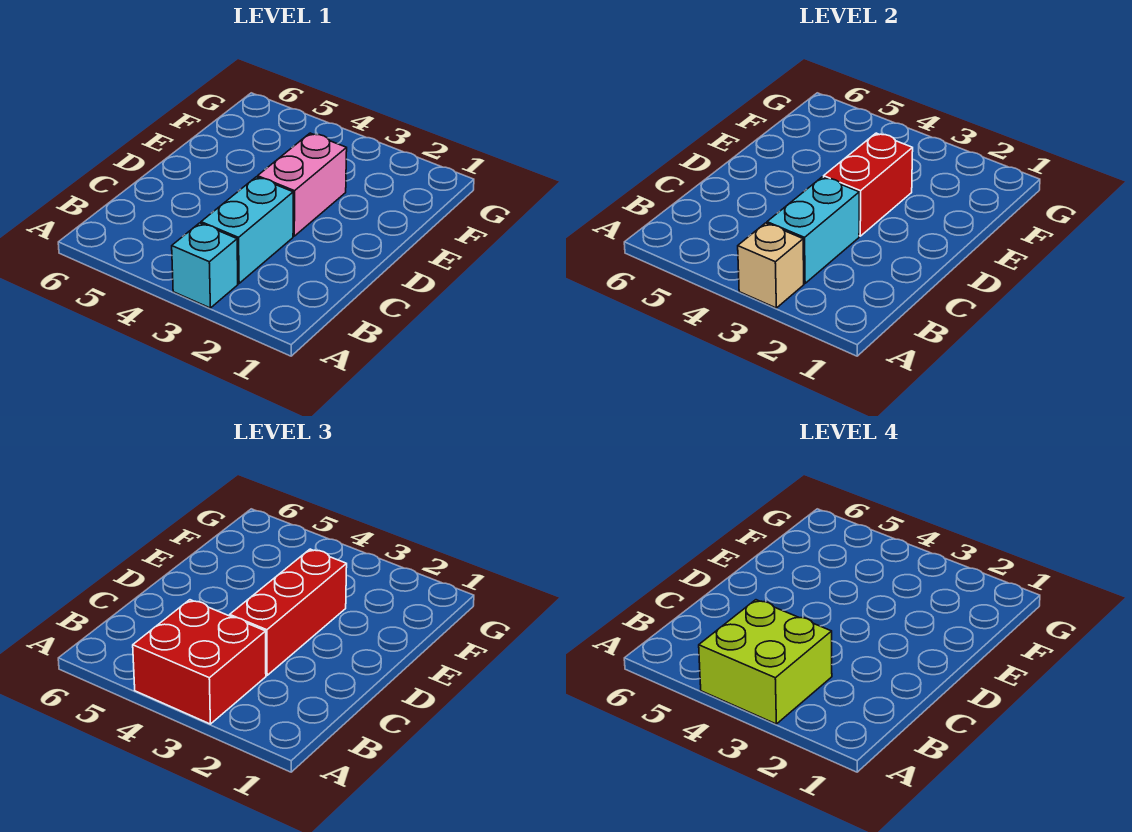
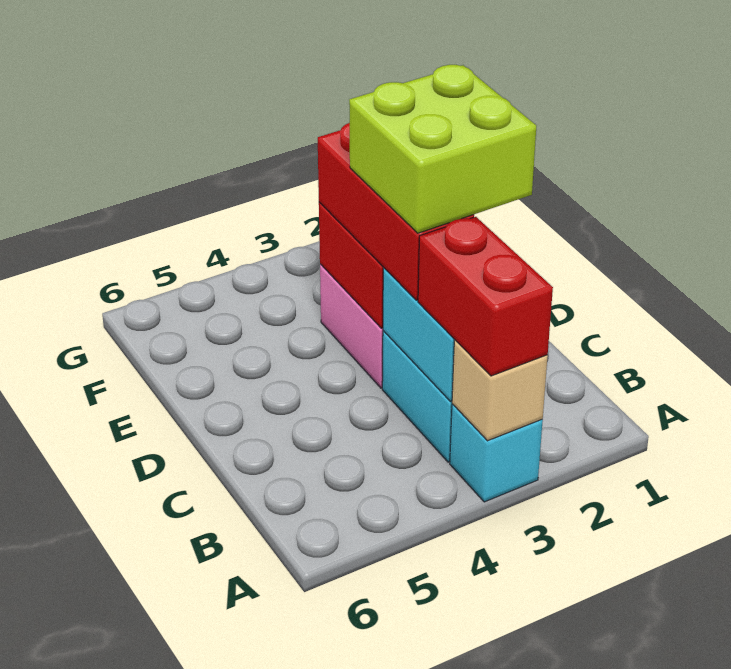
red 2x2 brick [133,600,266,724] -> red 1x2 brick [418,217,553,376]
lime 2x2 brick [699,600,832,724] -> lime 2x2 brick moved to [349,65,536,233]

